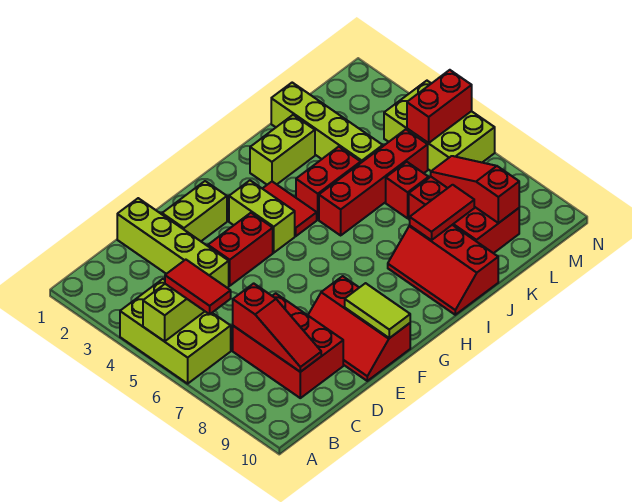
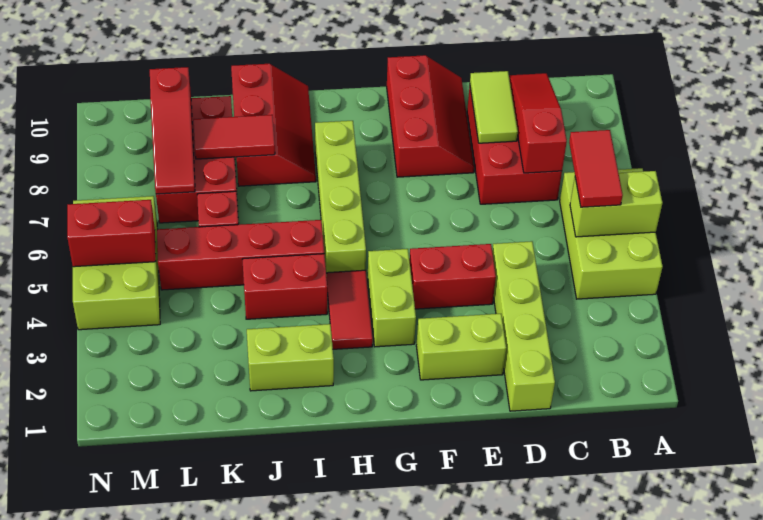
lime 1x2 tile [345,283,410,338] -> lime 1x2 tile moved to [470,71,518,143]
lime 1x4 brick [271,83,383,163] -> lime 1x4 brick moved to [315,121,366,277]

